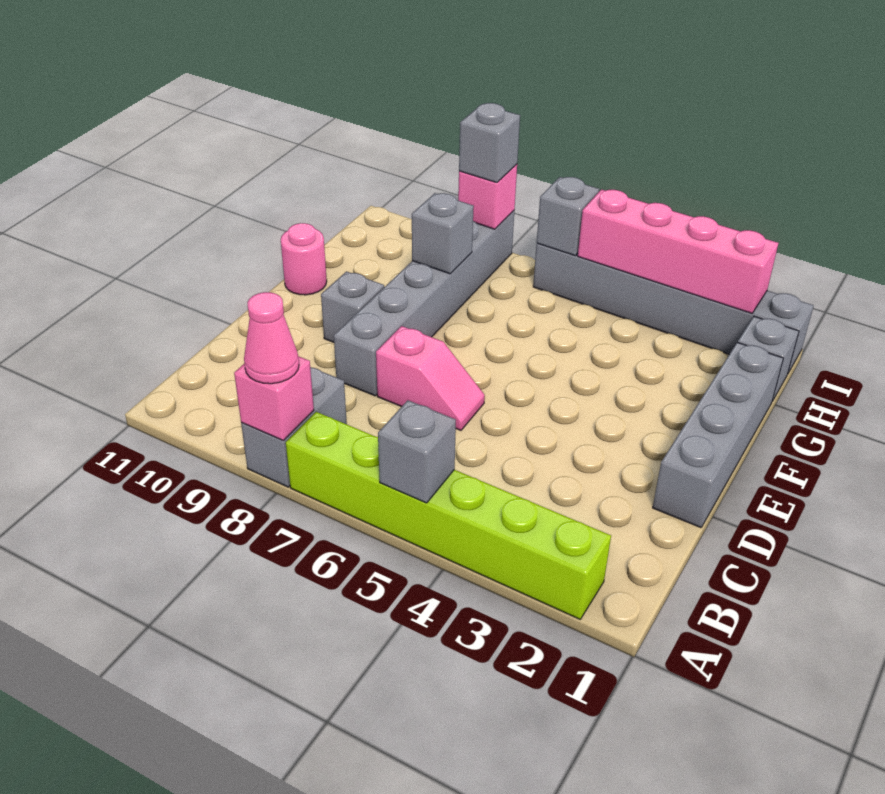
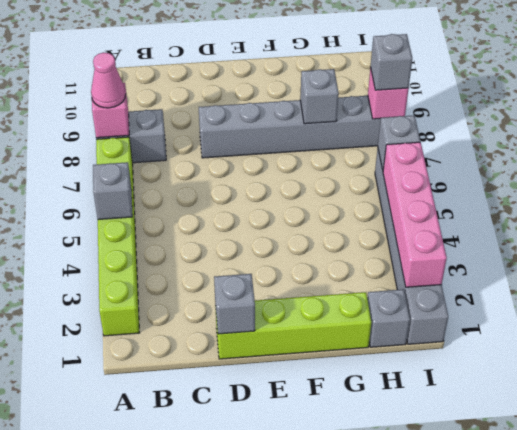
grey 1x4 brick [653,342,783,528] -> lime 1x4 brick [215,292,371,359]
pink 1x2 slope [376,326,485,430] -> none
grey 1x1 brick [321,271,384,342] -> grey 1x1 brick moved to [214,274,255,334]
pink 1x1 round brick [281,223,327,295] -> none

